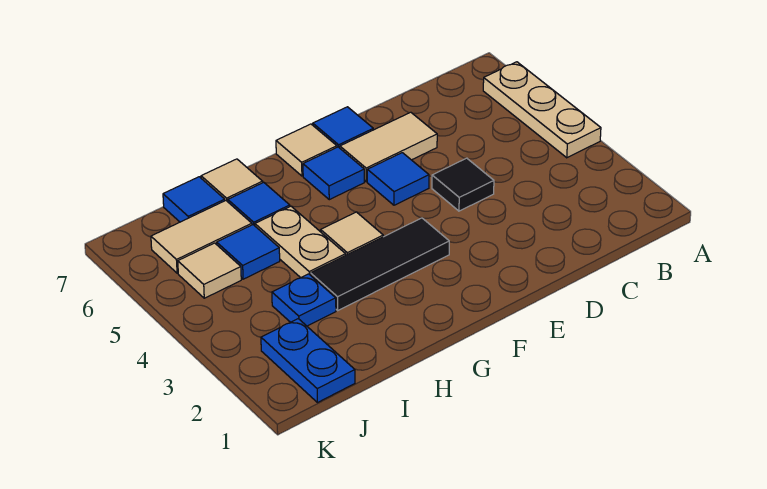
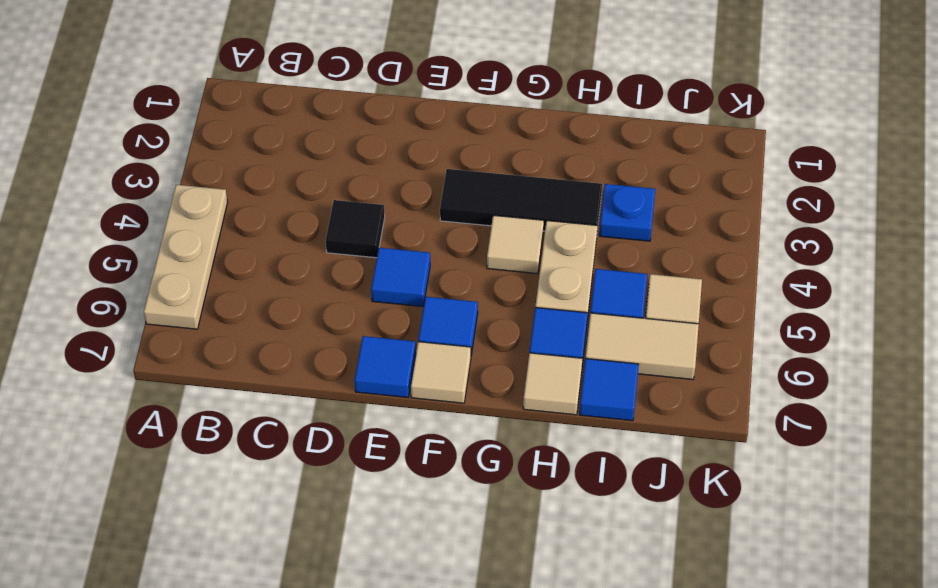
tan 1x2 tile [340,112,437,182] -> none
blue 1x2 plate [261,319,355,403] -> none

